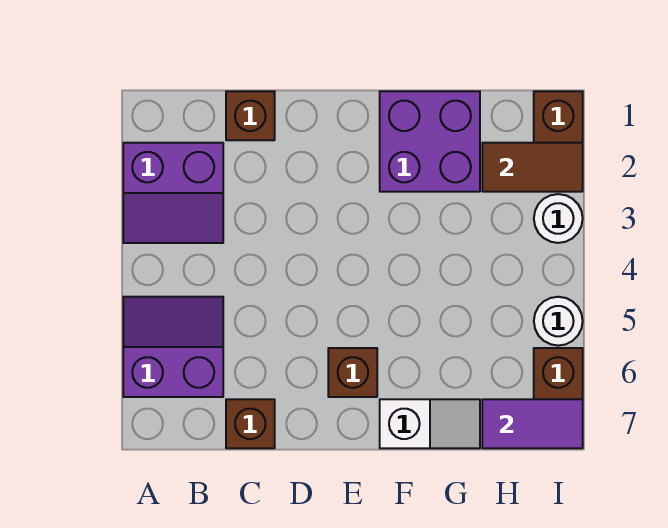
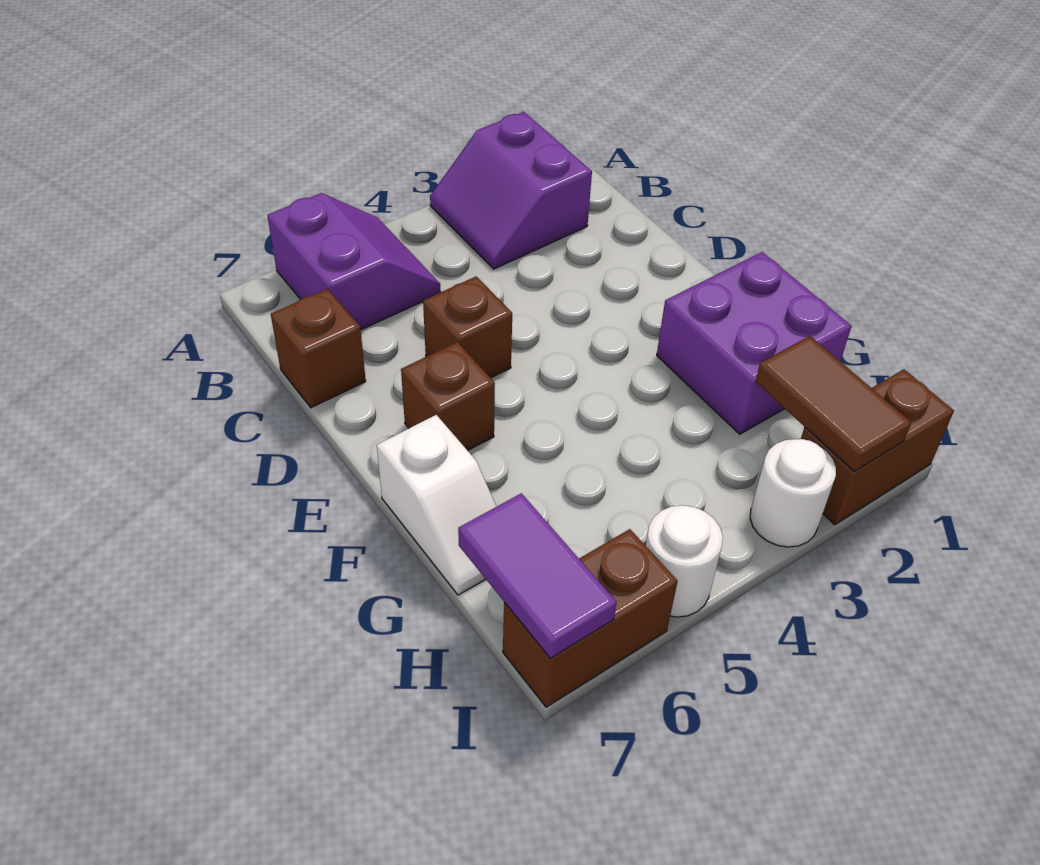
brown 1x1 brick [226,91,275,140] -> brown 1x1 brick moved to [423,276,512,378]

